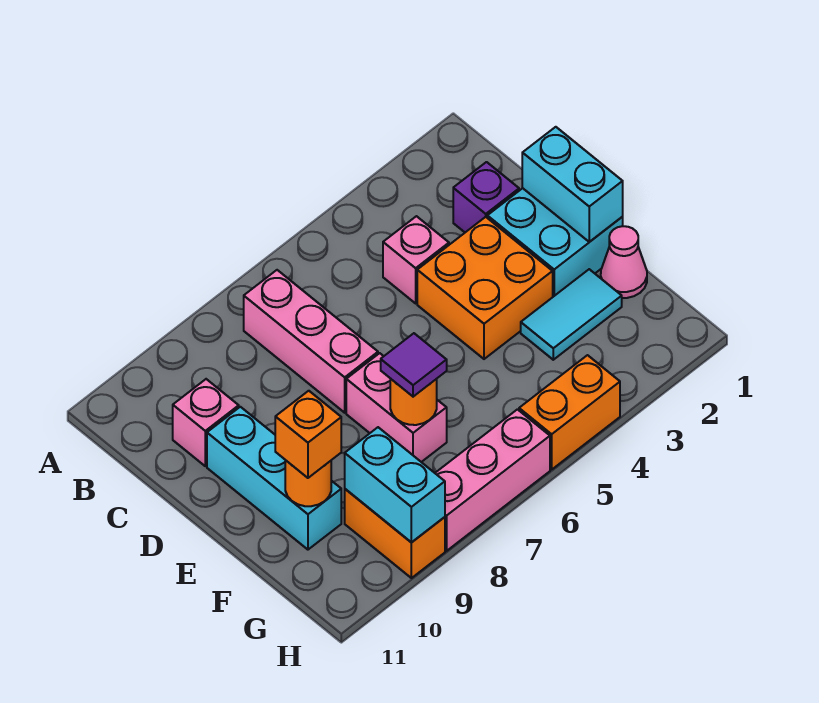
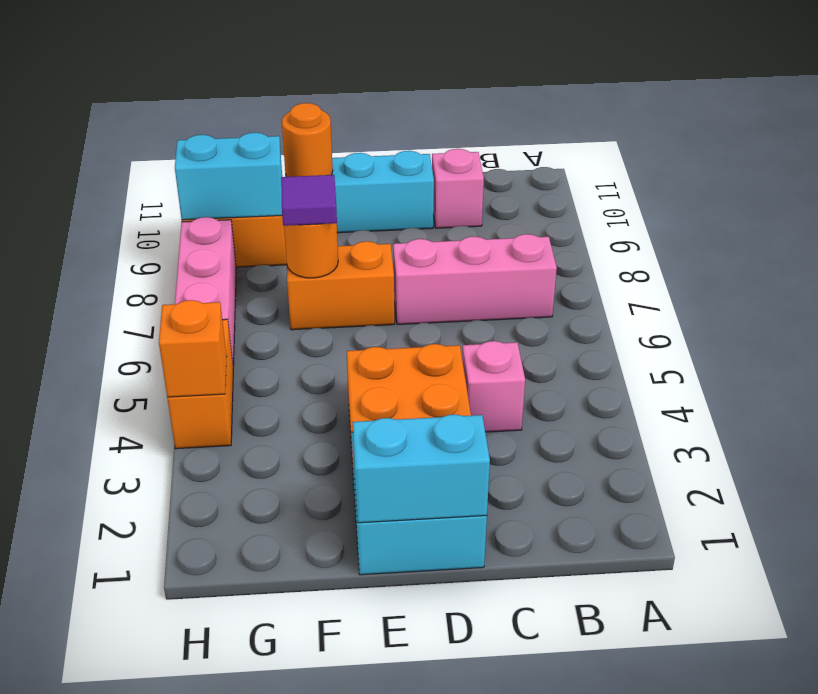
purple 1x1 brick [453,162,519,232] -> none
pink 1x2 brick [346,353,447,462] -> orange 1x2 brick [287,241,394,330]
pink 1x1 cone [601,226,647,298] -> none
cyan 1x2 tile [521,269,622,360] -> none
orange 1x1 brick [275,391,341,478] -> orange 1x1 brick moved to [159,300,227,397]

